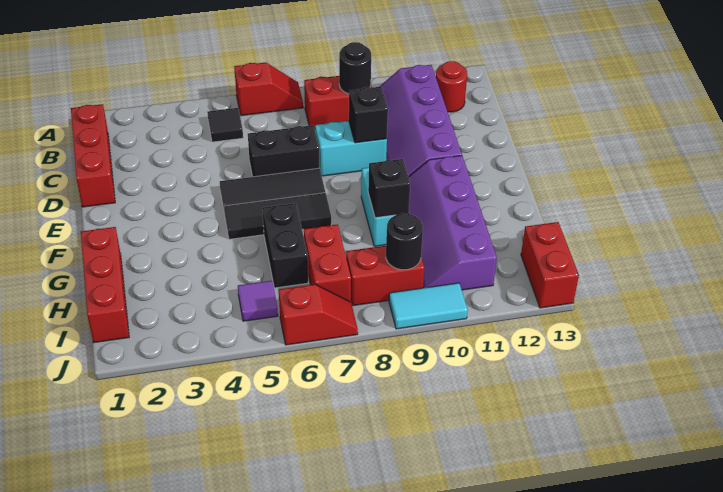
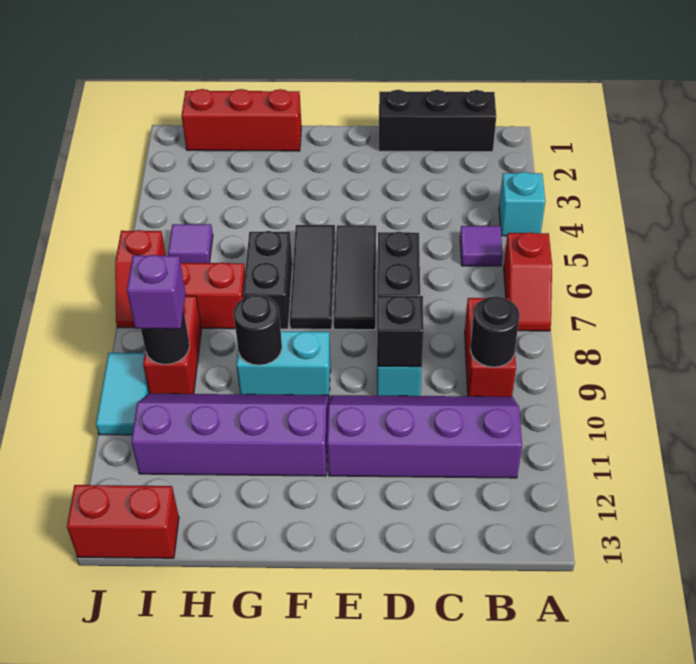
none -> cyan 1x1 brick [499,172,545,236]
red 1x3 brick [71,104,115,207] -> black 1x3 brick [379,90,496,152]
black 1x1 tile [207,108,243,142] -> purple 1x1 tile [460,226,503,266]
red 1x1 round brick [436,61,467,112] -> none
black 1x2 brick [262,203,308,288] -> black 1x2 brick turned to [243,231,292,329]
black 1x1 brick [368,159,410,218] -> black 1x1 round brick [234,295,282,365]
none -> purple 1x1 brick [127,255,186,329]

